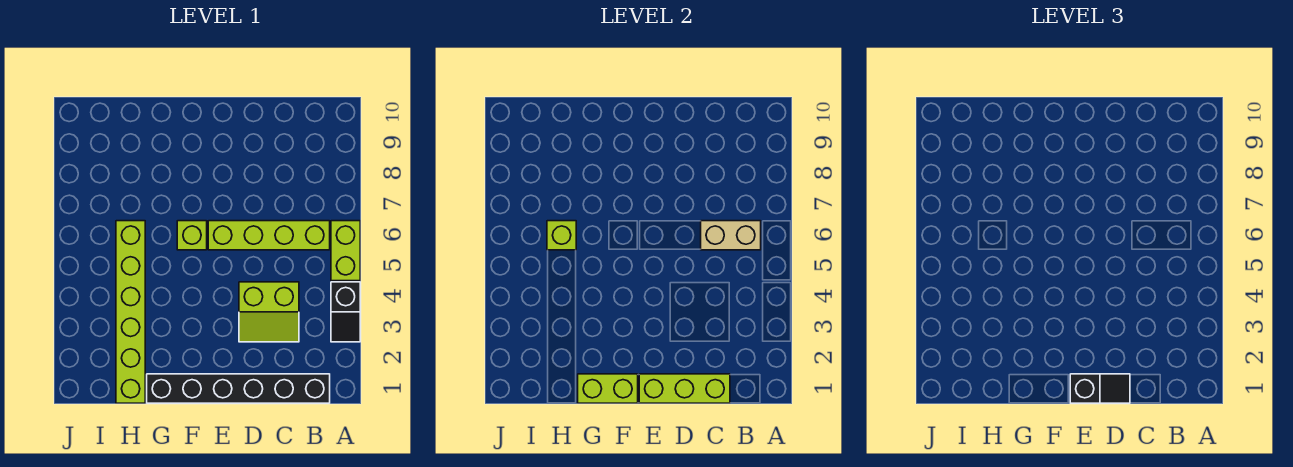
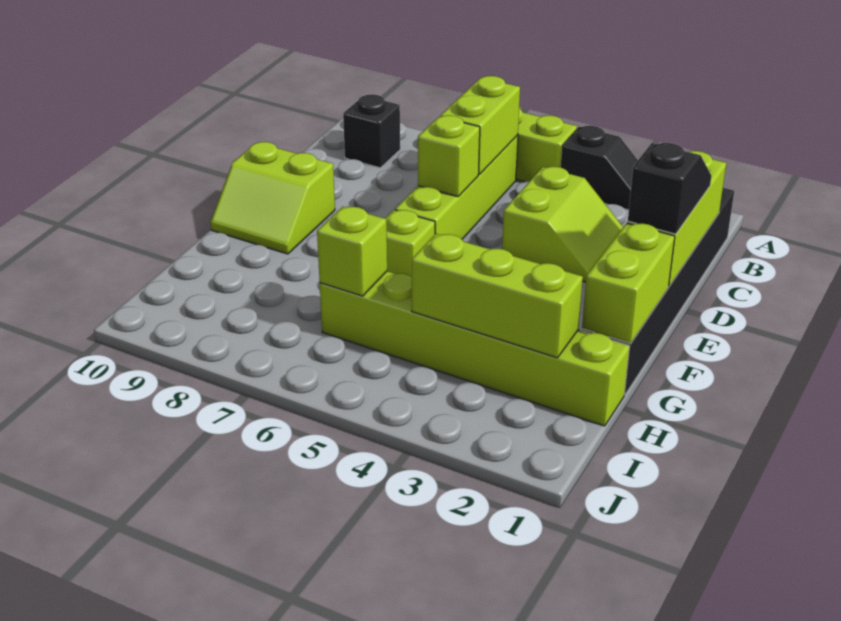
tan 1x2 brick [701,221,761,250] -> lime 1x2 brick [440,76,520,175]
none -> black 1x1 brick [343,95,400,168]
none -> lime 1x1 brick [418,115,480,197]
none -> lime 2x2 slope [211,142,335,254]
none -> lime 1x3 brick [412,234,583,358]

